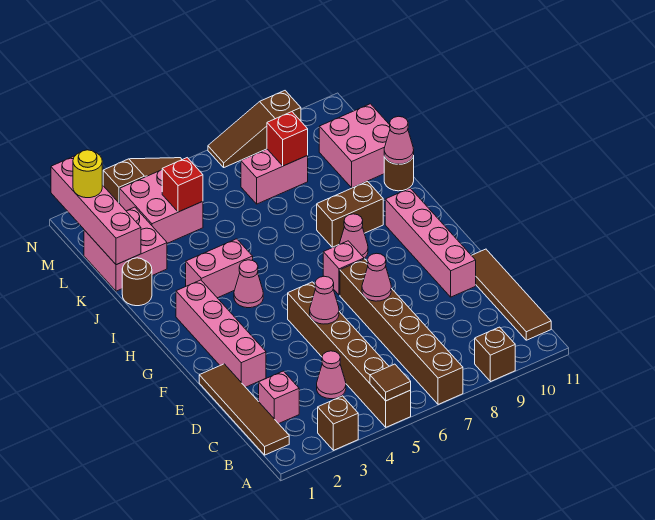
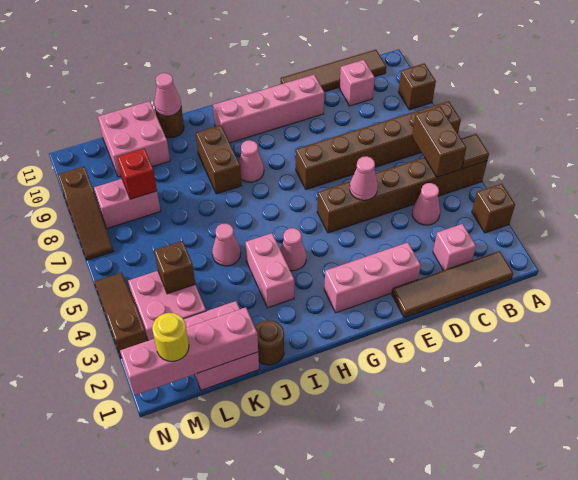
none -> brown 1x2 brick [412,107,466,177]
pink 1x4 brick [176,280,266,387] -> pink 1x3 brick [324,243,421,313]
pink 1x1 cone [362,253,391,301] -> pink 1x1 cone moved to [212,223,241,266]
pink 1x1 brick [323,241,364,295] -> pink 1x1 brick moved to [339,60,375,106]
red 1x1 brick [162,158,203,212] -> brown 1x1 brick [154,241,195,294]
pink 1x2 brick [241,149,308,204] -> pink 1x2 brick turned to [94,179,161,228]

